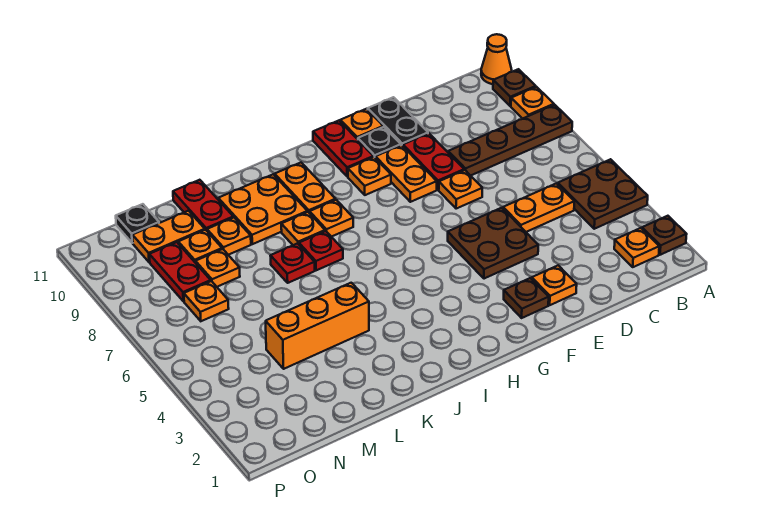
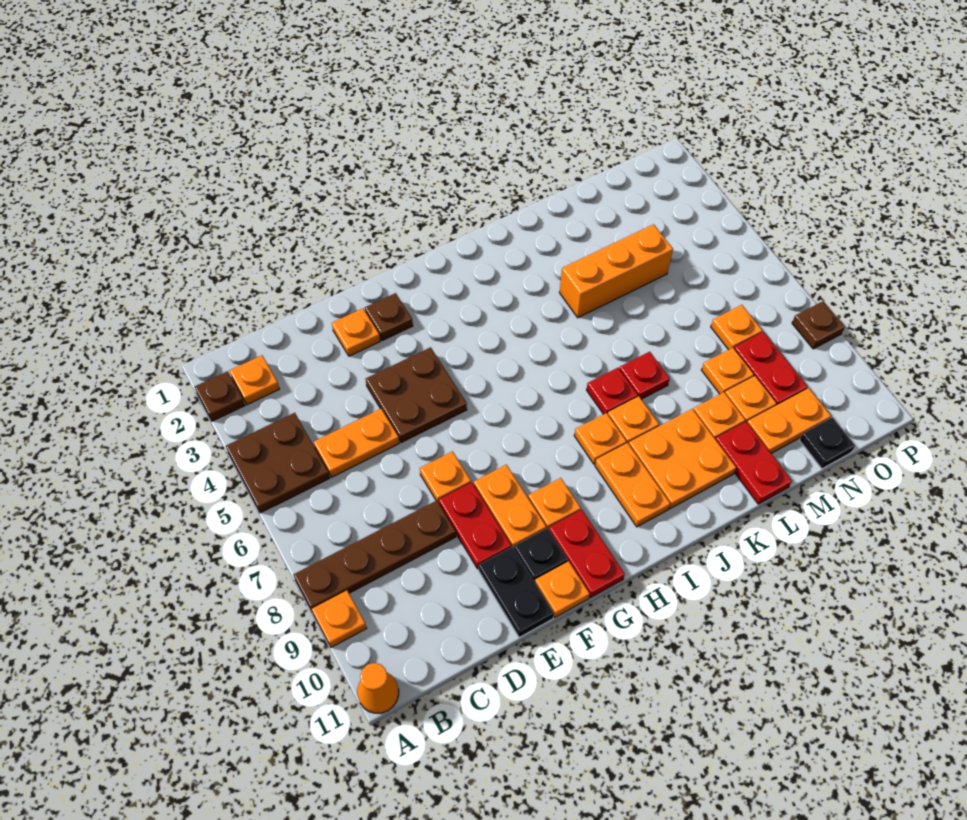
brown 1x1 plate [493,69,536,106] -> brown 1x1 plate moved to [792,301,845,349]

